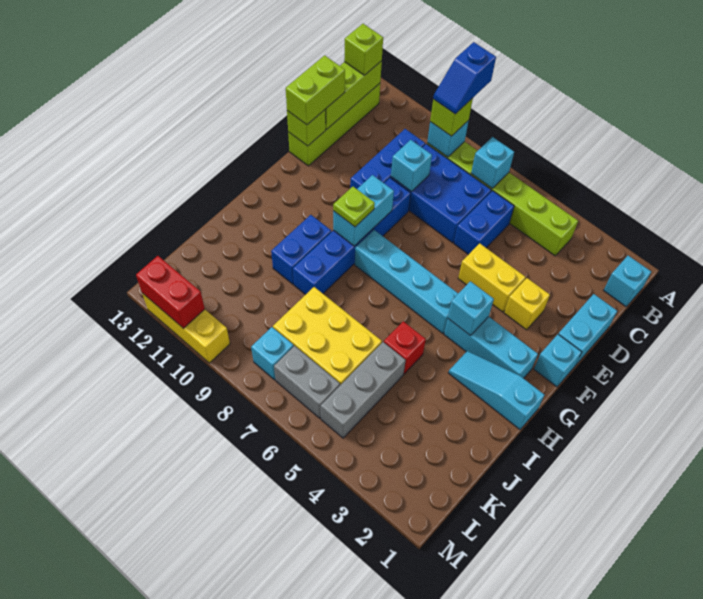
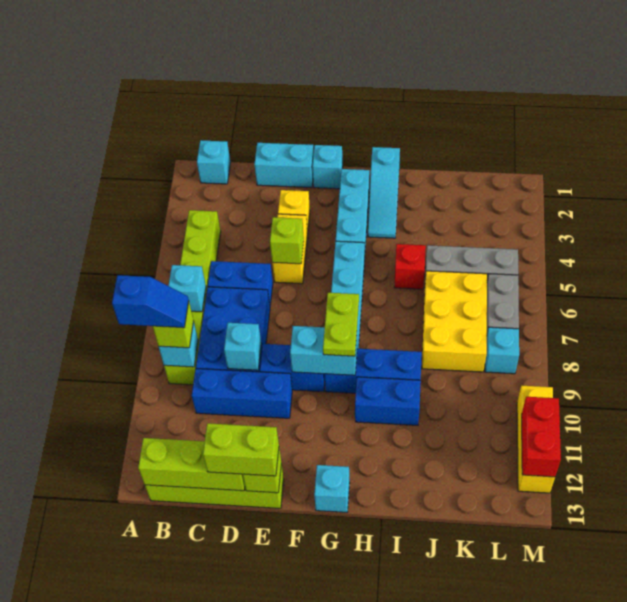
lime 1x1 brick [344,24,383,75] -> lime 1x1 brick moved to [270,217,304,264]
cyan 1x1 brick [448,281,494,336] -> cyan 1x1 brick moved to [314,465,350,512]
lime 1x1 plate [333,187,375,227] -> lime 1x2 plate [323,293,359,356]

